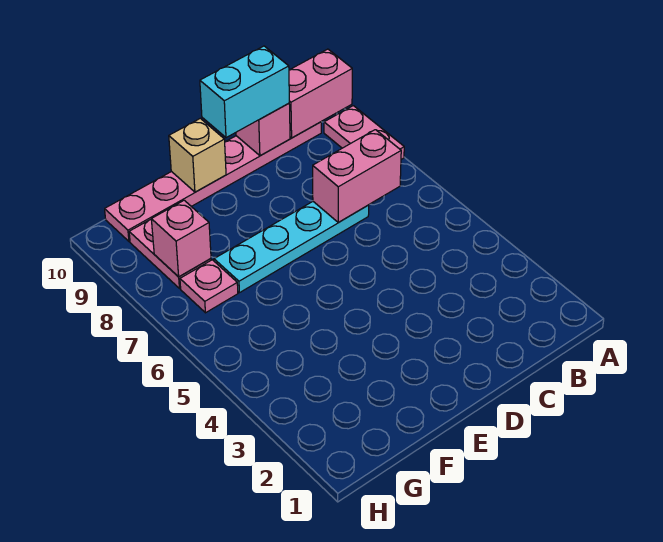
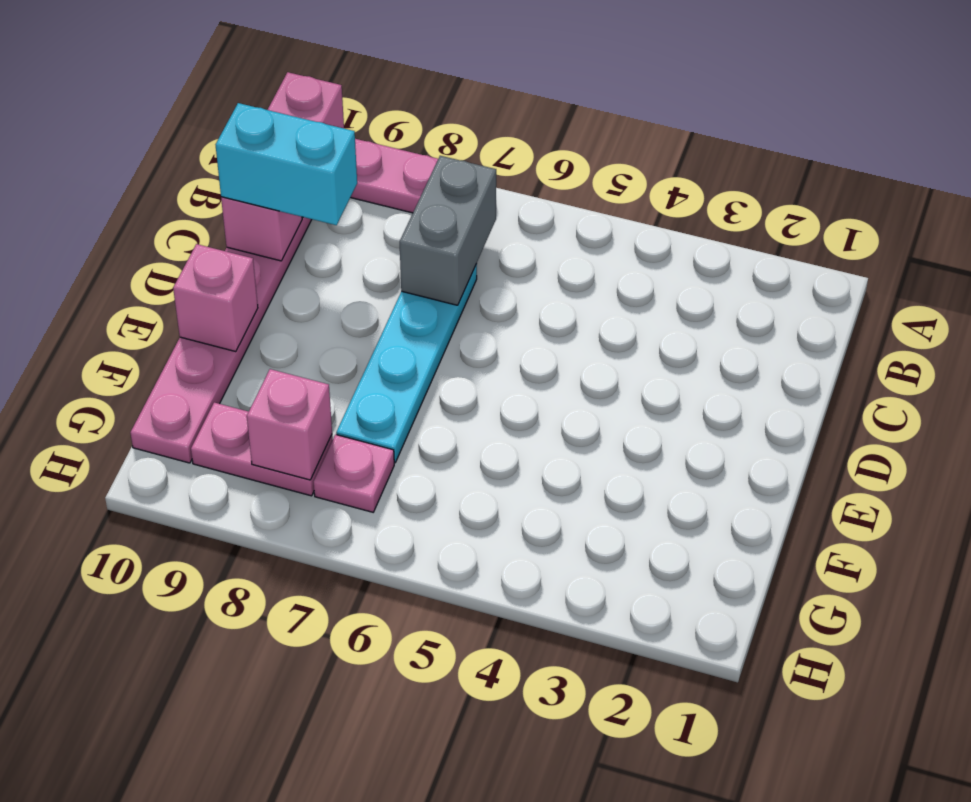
pink 1x2 brick [313,130,401,222] -> grey 1x2 brick [400,156,496,305]
cyan 1x2 brick [200,46,289,138] -> cyan 1x2 brick turned to [216,103,357,225]
tan 1x1 brick [169,118,226,192] -> pink 1x1 brick [173,244,258,352]

